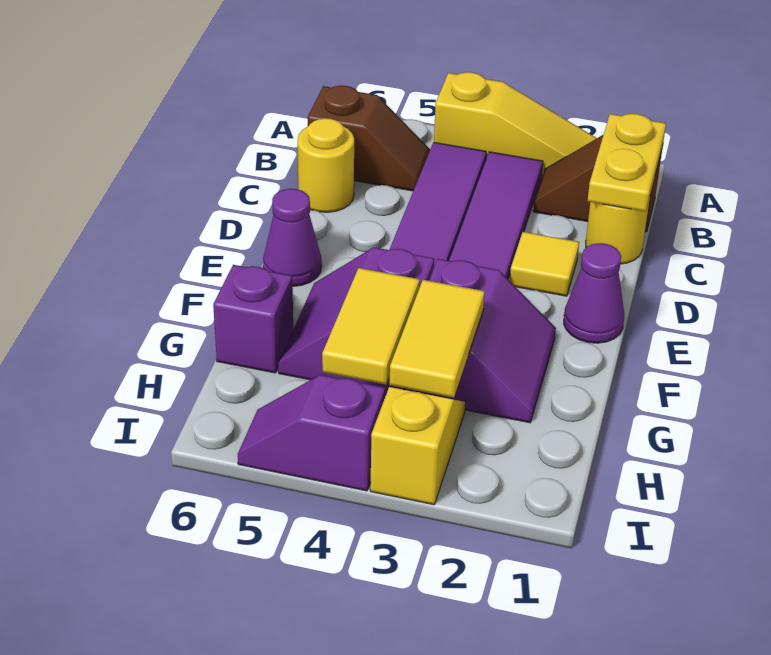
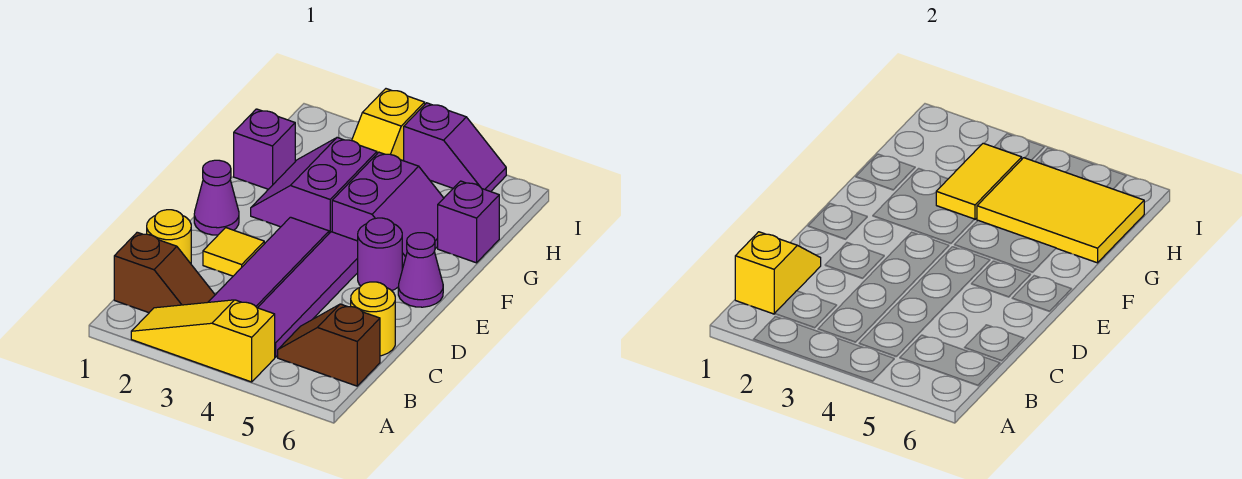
yellow 1x2 plate [587,114,666,212] -> yellow 1x2 slope [735,232,821,314]
none -> purple 1x1 round brick [358,218,402,291]
none -> purple 1x1 brick [234,109,295,189]
yellow 1x2 tile [322,268,420,385] -> yellow 2x3 tile [977,158,1144,263]

